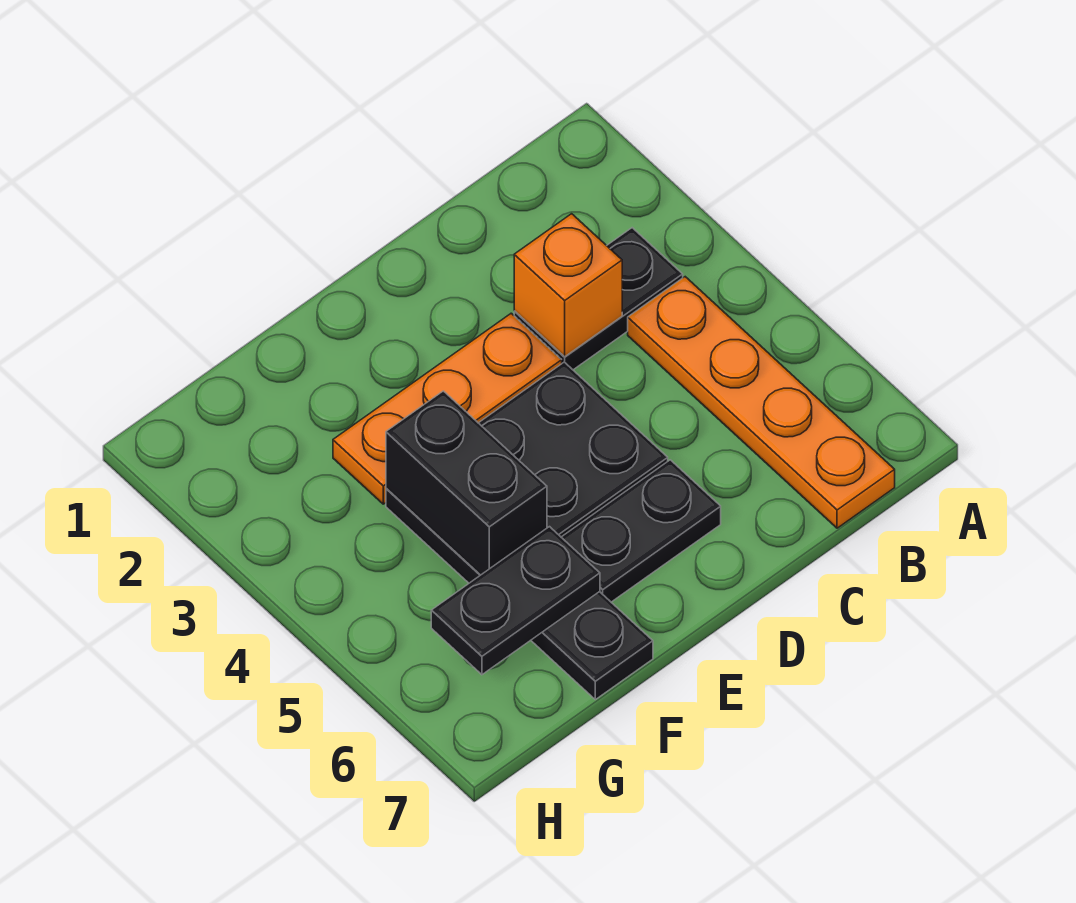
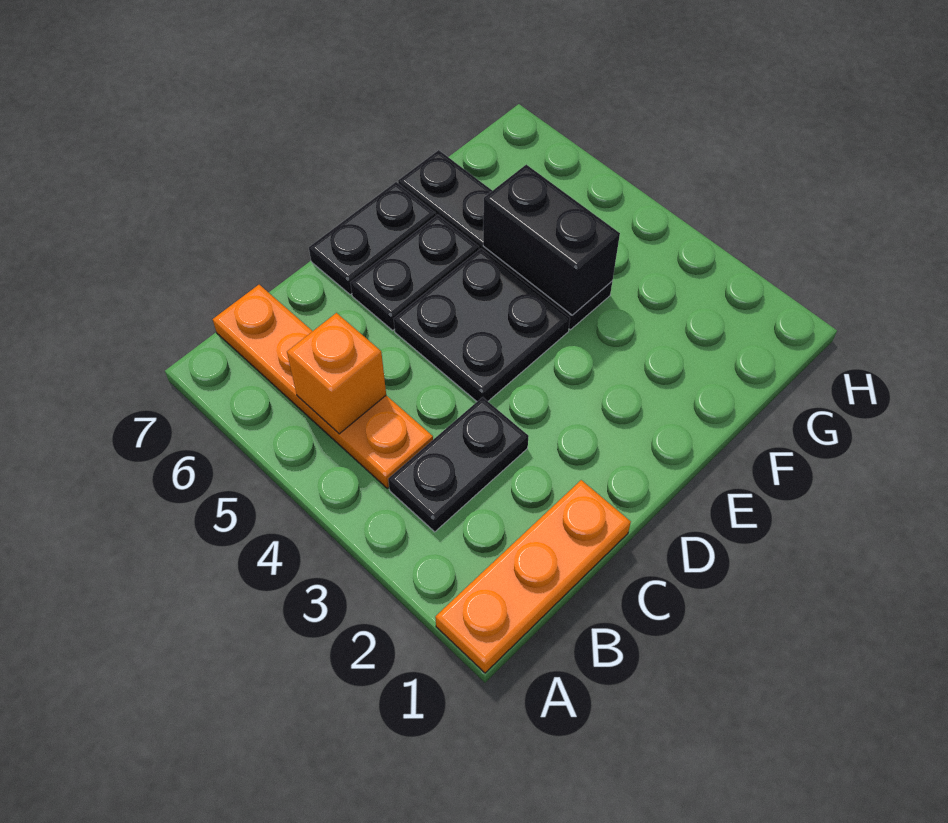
orange 1x1 brick [514,214,622,357] -> orange 1x1 brick moved to [287,313,386,434]
orange 1x3 plate [333,313,562,504] -> orange 1x3 plate moved to [435,480,631,673]
black 1x2 plate [431,527,600,675] -> black 1x2 plate moved to [309,182,436,294]

